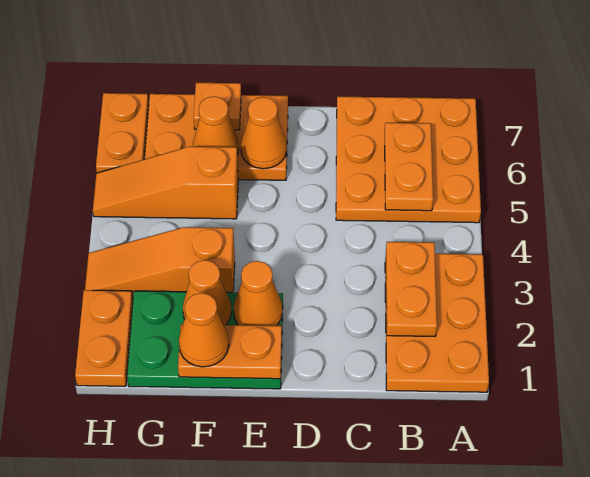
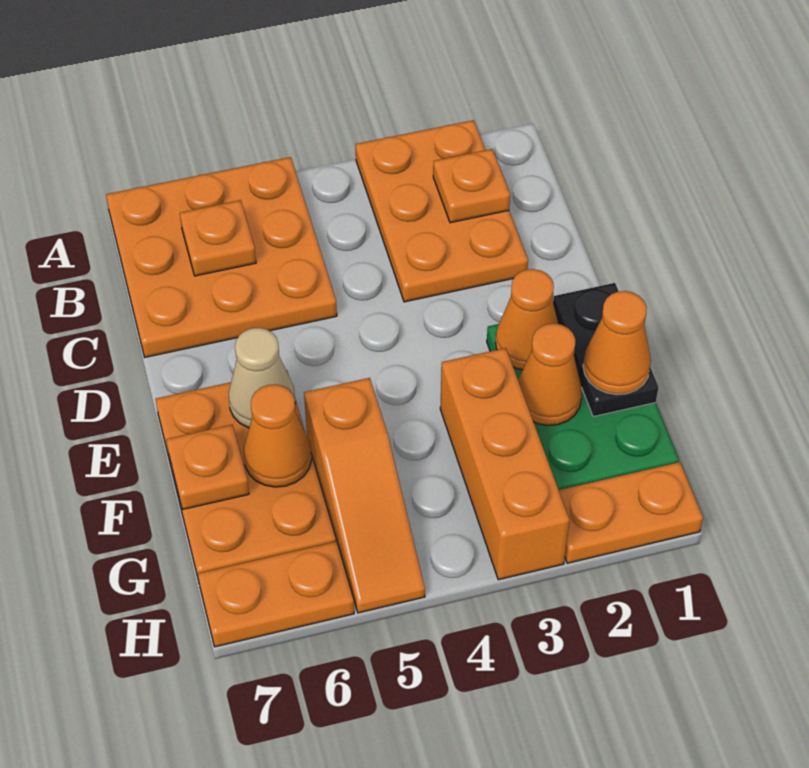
orange 2x3 plate [385,254,489,392] -> orange 2x3 plate turned to [356,120,528,302]
orange 1x2 plate [386,242,437,336] -> orange 1x1 plate [433,149,510,223]
orange 1x2 plate [385,123,433,211] -> orange 1x1 plate [180,200,256,276]
orange 1x2 plate [178,324,282,379] -> black 1x2 plate [553,283,659,417]
orange 1x1 cone [241,97,287,169] -> tan 1x1 cone [229,328,295,428]
orange 1x3 slope [85,227,235,298] -> orange 1x3 brick [440,348,569,580]

